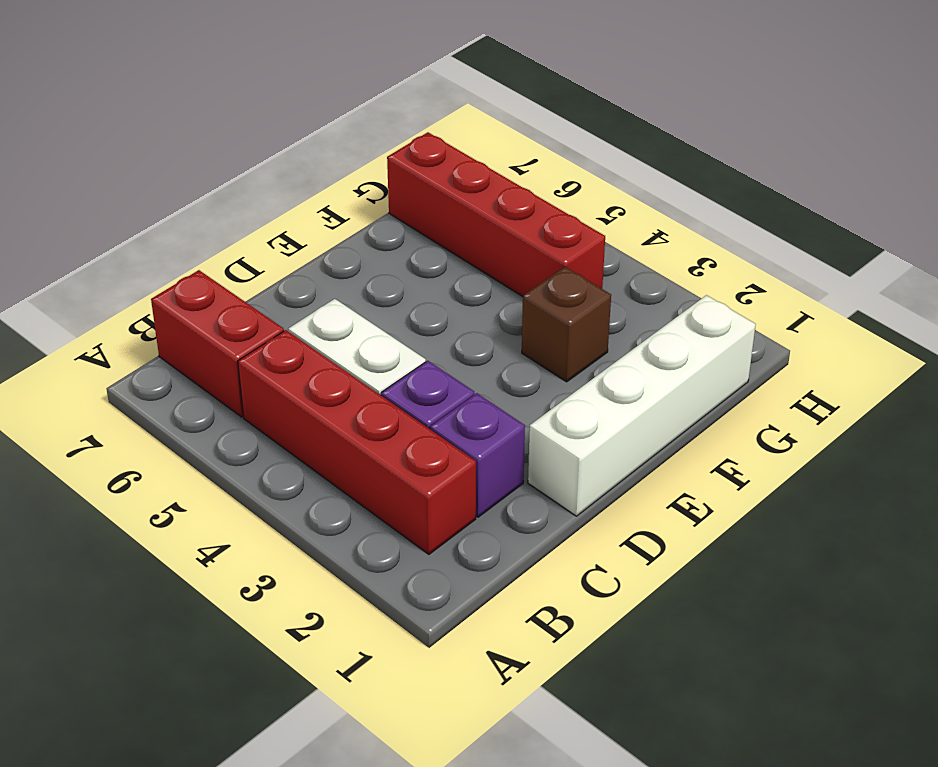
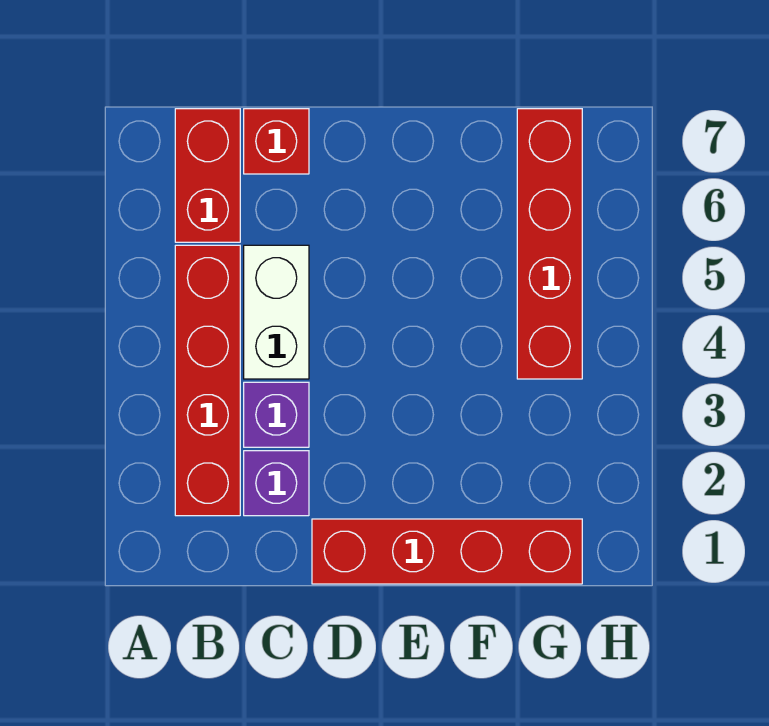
none -> red 1x1 brick [244,109,309,174]
white 1x4 brick [528,295,756,516] -> red 1x4 brick [312,519,582,584]
brown 1x1 brick [522,267,611,382] -> none

